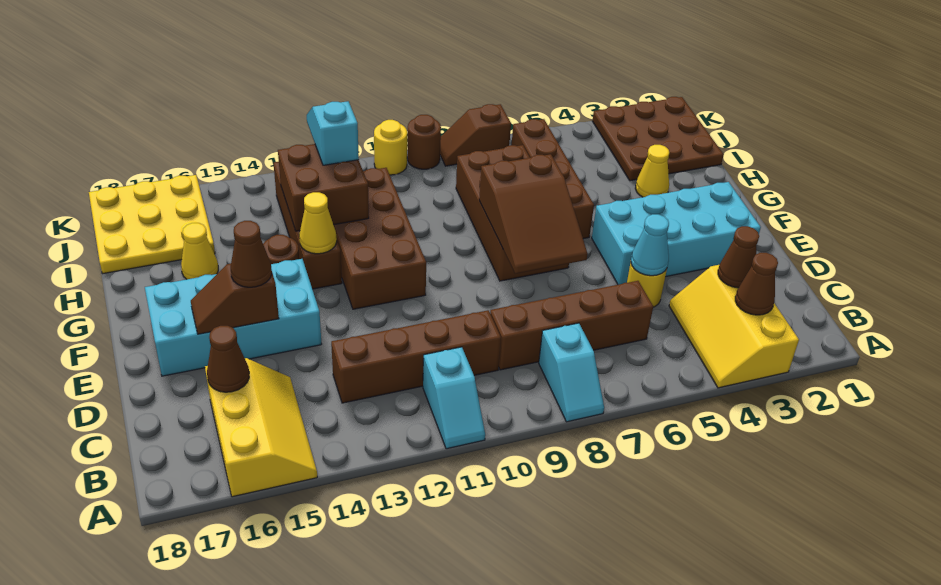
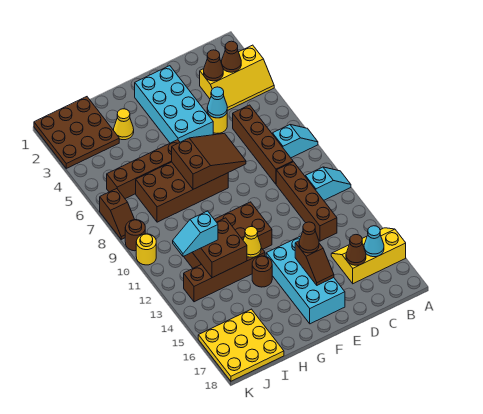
none -> cyan 1x1 cone [364,226,384,257]
yellow 1x1 cone [181,223,218,279] -> none

